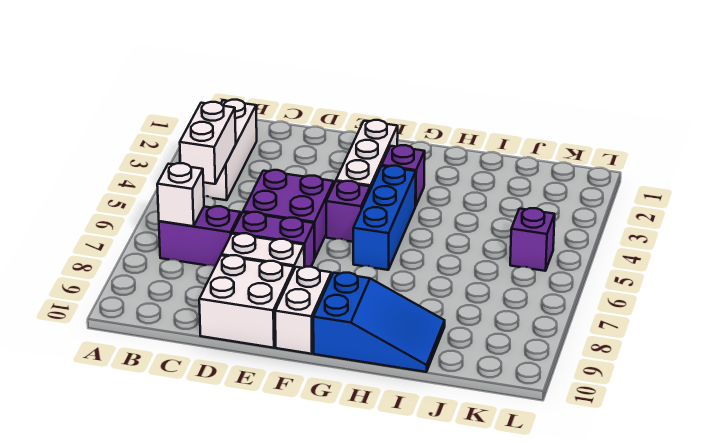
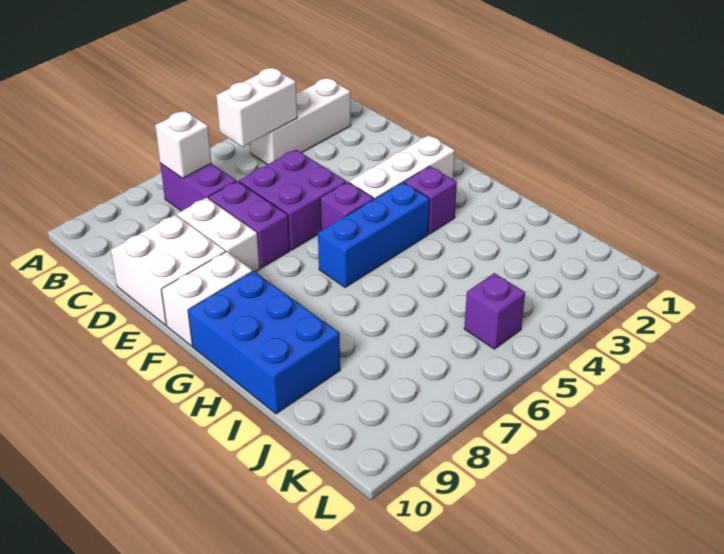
blue 2x3 slope [313,273,445,372] -> blue 2x3 brick [188,271,340,414]

